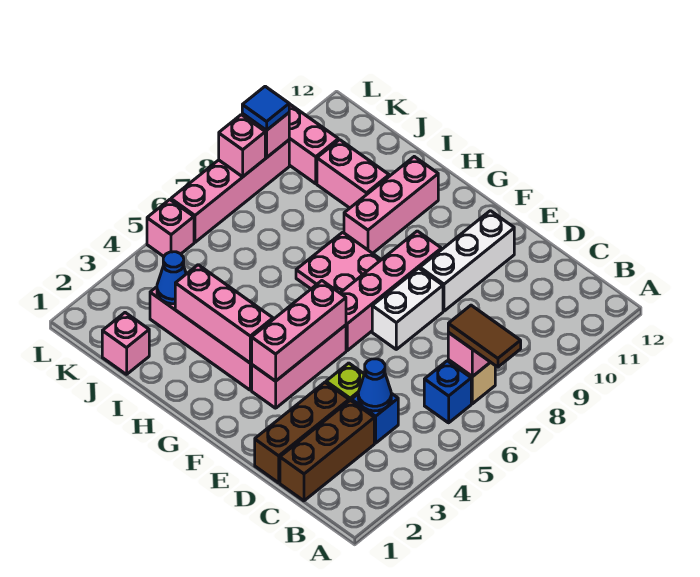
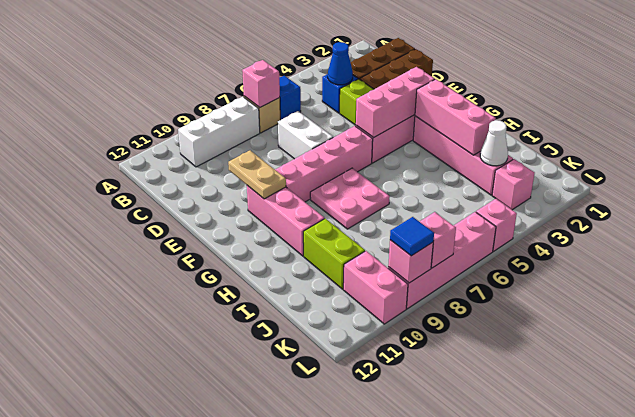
brown 1x2 tile [448,305,521,367] -> none
white 1x2 brick [372,268,443,349] -> white 1x2 brick turned to [278,111,333,159]
white 1x3 brick [420,211,514,311] -> white 1x3 brick moved to [178,97,260,167]
none -> tan 1x2 plate [228,150,286,199]
pink 1x3 brick [344,157,438,253] -> pink 1x3 brick turned to [247,186,324,256]
pink 1x2 brick [317,140,389,208] -> lime 1x2 brick [303,219,365,289]
pink 1x1 brick [102,313,149,374] -> pink 1x1 brick moved to [492,159,534,210]
blue 1x1 cone [157,252,186,304] -> white 1x1 cone [480,120,508,166]

